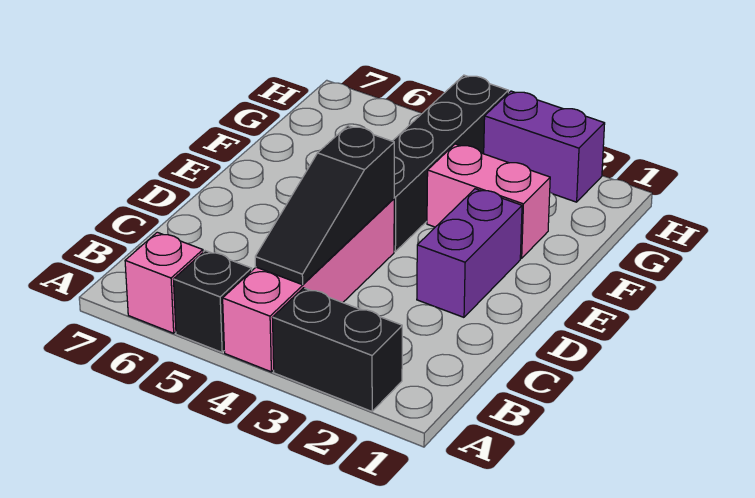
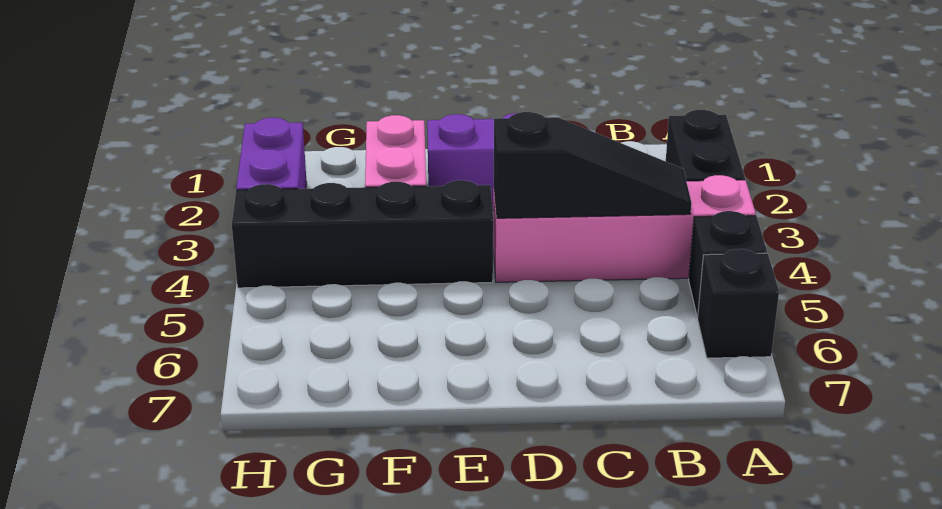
pink 1x1 brick [125,232,203,333] -> black 1x1 brick [698,249,779,358]

